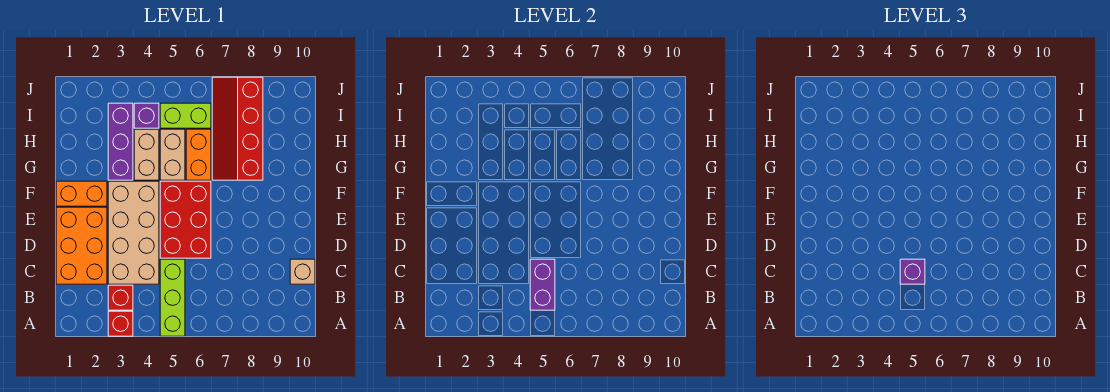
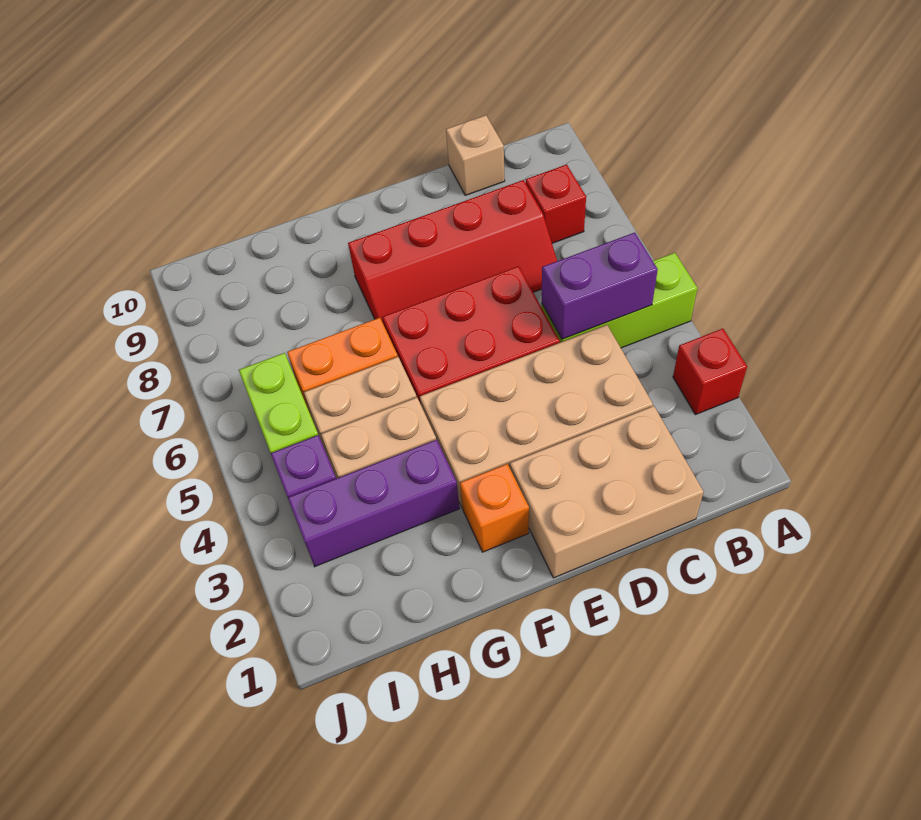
red 1x1 brick [108,285,133,310] -> red 1x1 brick moved to [526,165,586,243]
orange 2x3 brick [56,207,107,284] -> tan 2x3 brick [510,406,704,578]
purple 1x1 brick [900,259,925,284] -> none
orange 1x2 brick [56,181,107,206] -> orange 1x1 brick [460,464,529,552]
red 2x4 slope [212,77,263,180] -> red 2x4 slope moved to [348,180,557,324]

